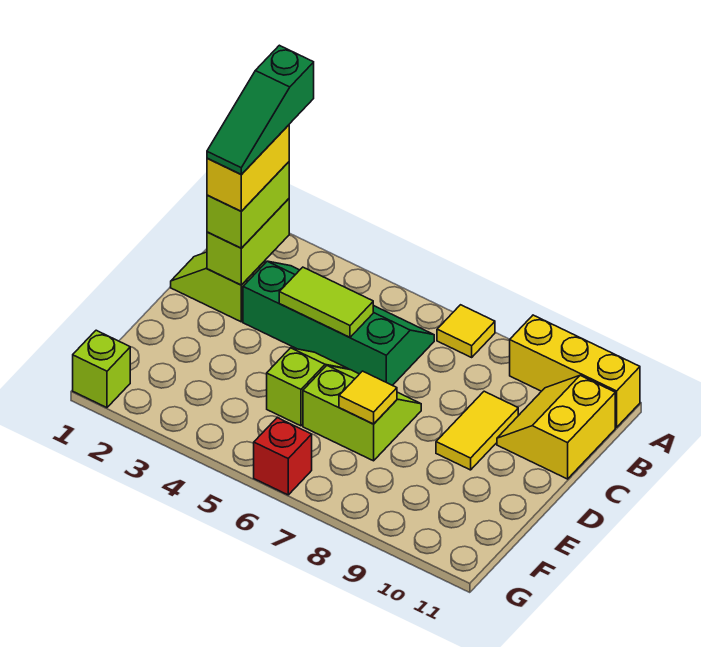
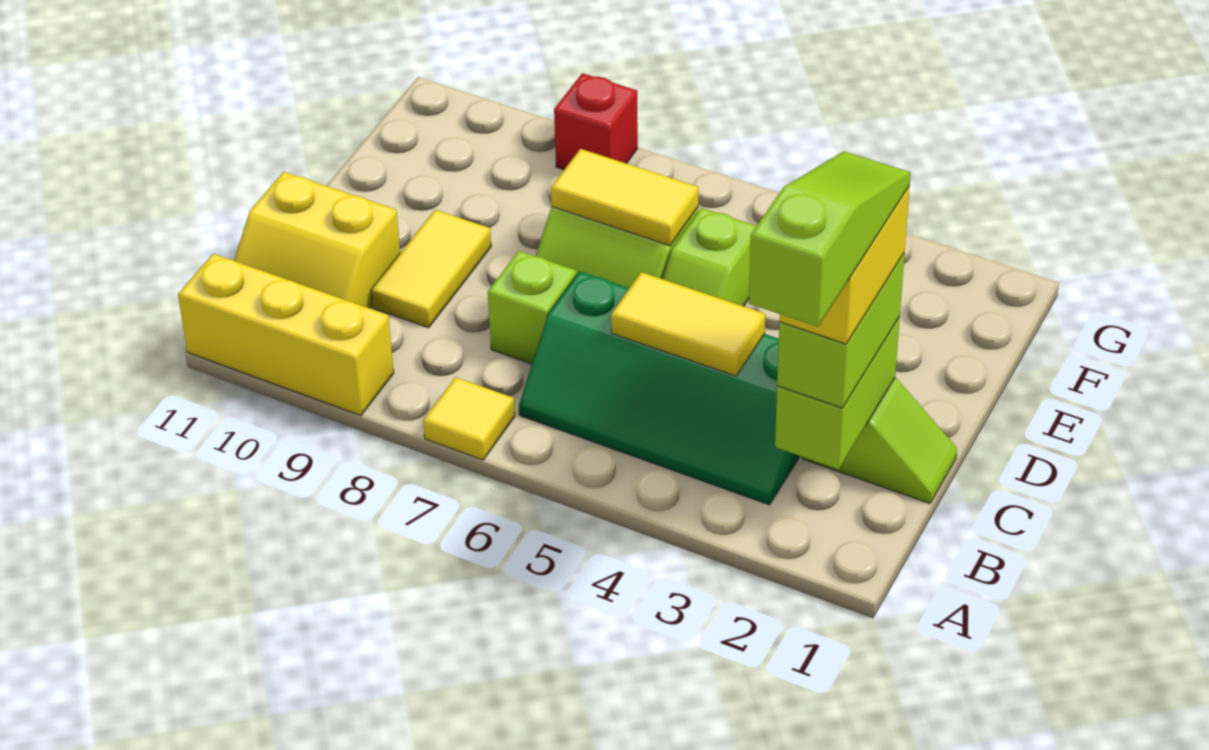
green 1x3 slope [207,45,314,175] -> lime 1x3 slope [749,151,911,327]
yellow 2x2 slope [497,375,615,479] -> yellow 2x2 slope turned to [234,172,400,308]
lime 1x2 tile [279,267,373,337] -> yellow 1x2 tile [611,272,765,376]
yellow 1x1 tile [339,371,397,424] -> yellow 1x2 tile [551,149,698,246]
lime 1x1 brick [73,330,130,408] -> lime 1x1 brick moved to [488,251,577,364]
red 1x1 brick [254,418,312,495] -> red 1x1 brick moved to [554,73,638,170]

